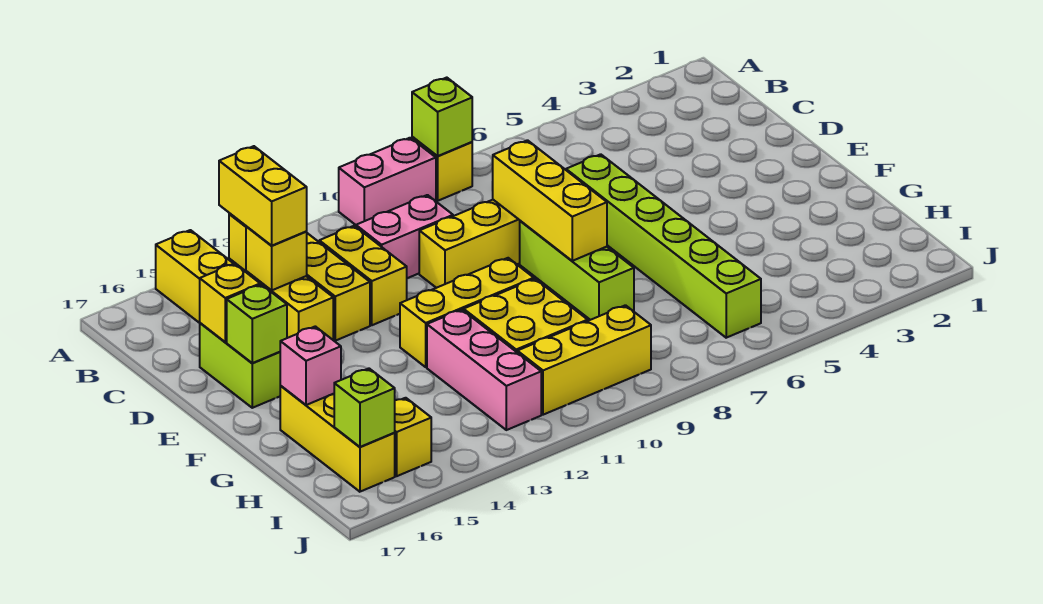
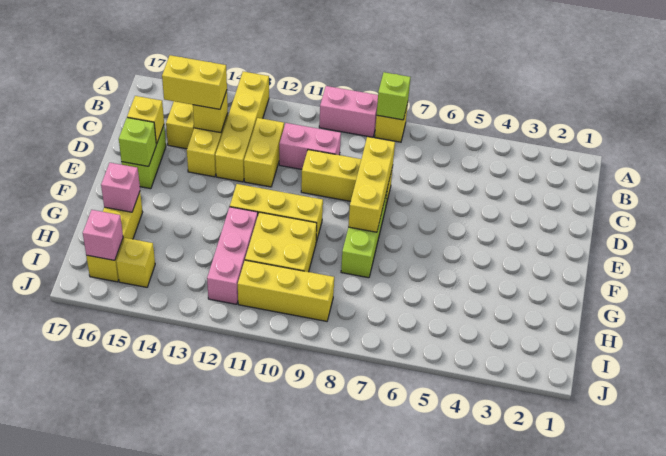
yellow 1x2 brick [219,146,307,246] -> yellow 1x2 brick turned to [162,55,227,109]
lime 1x6 brick [566,154,761,338] -> none
lime 1x1 brick [334,369,395,447] -> pink 1x1 brick [83,210,123,260]

